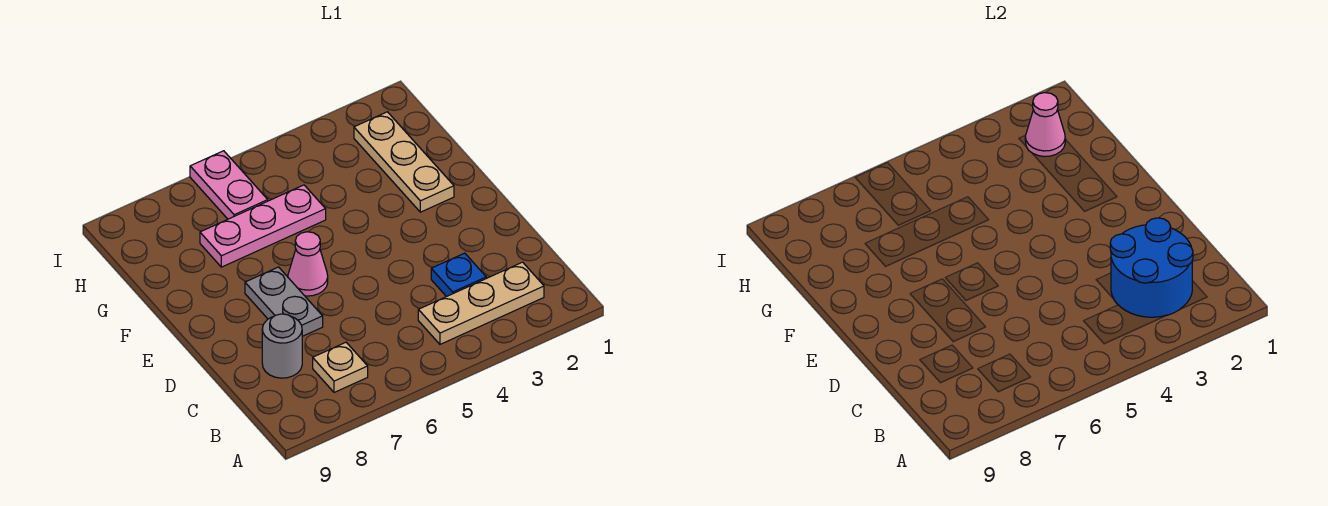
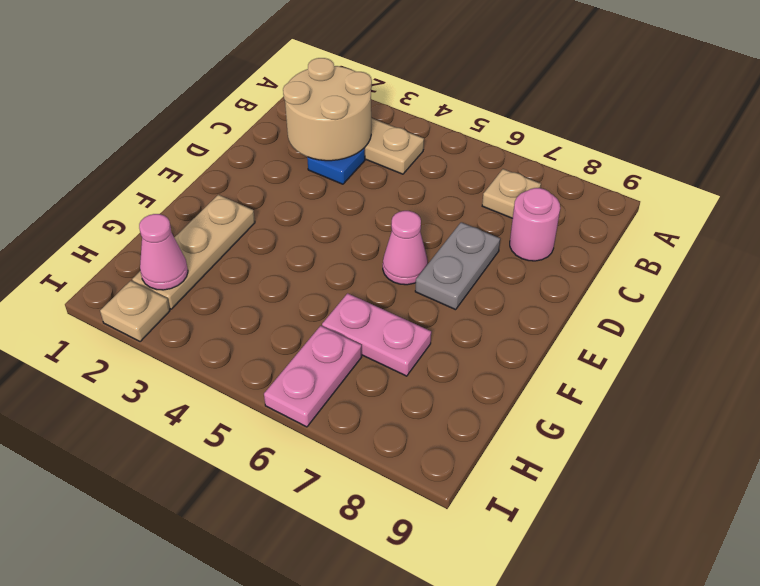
blue 2x2 round brick [1110,218,1193,317] -> tan 2x2 round brick [283,58,372,161]
grey 1x1 round brick [262,314,302,378] -> pink 1x1 round brick [510,188,560,261]
pink 1x3 plate [200,185,326,267] -> pink 1x2 plate [322,293,431,376]
none -> tan 1x1 plate [100,281,170,342]

